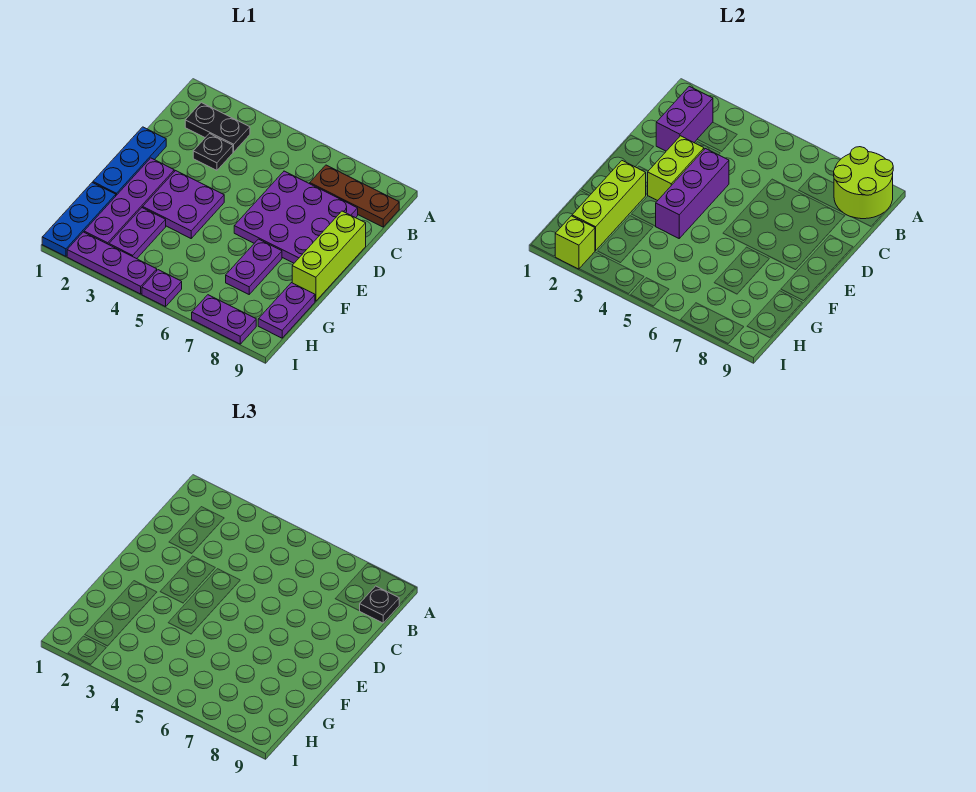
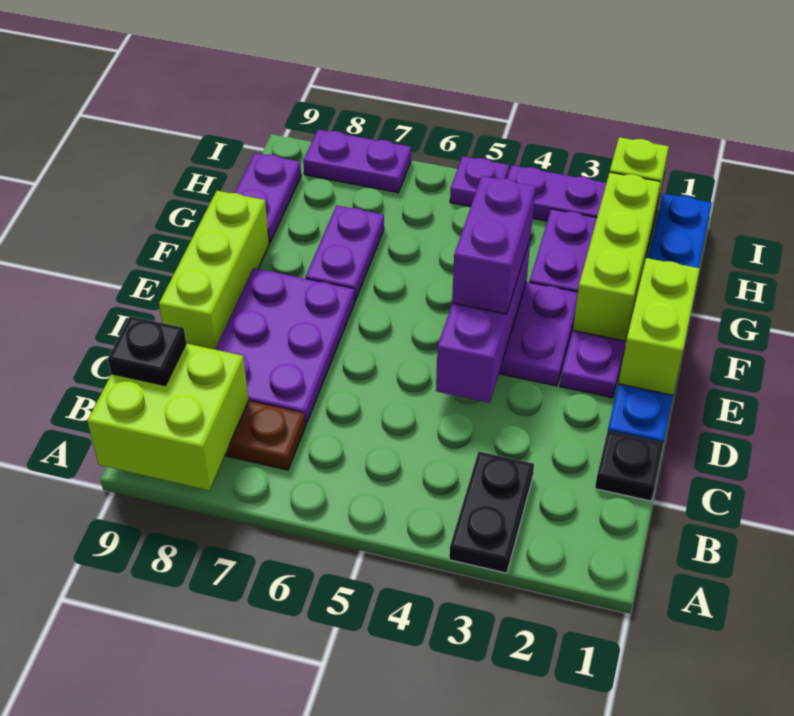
lime 2x2 round brick [834,147,893,219] -> lime 2x2 brick [87,343,249,490]
black 1x2 plate [185,102,250,152] -> black 1x2 plate turned to [449,452,534,573]
purple 1x2 brick [656,86,713,151] -> purple 1x2 brick moved to [452,176,536,314]
black 1x1 plate [193,134,233,170] -> black 1x1 plate moved to [595,431,663,501]
purple 3x3 plate [234,171,358,263] -> purple 2x3 plate [215,268,355,425]
lime 1x2 brick [648,136,704,201] -> lime 1x2 brick moved to [618,258,700,395]

